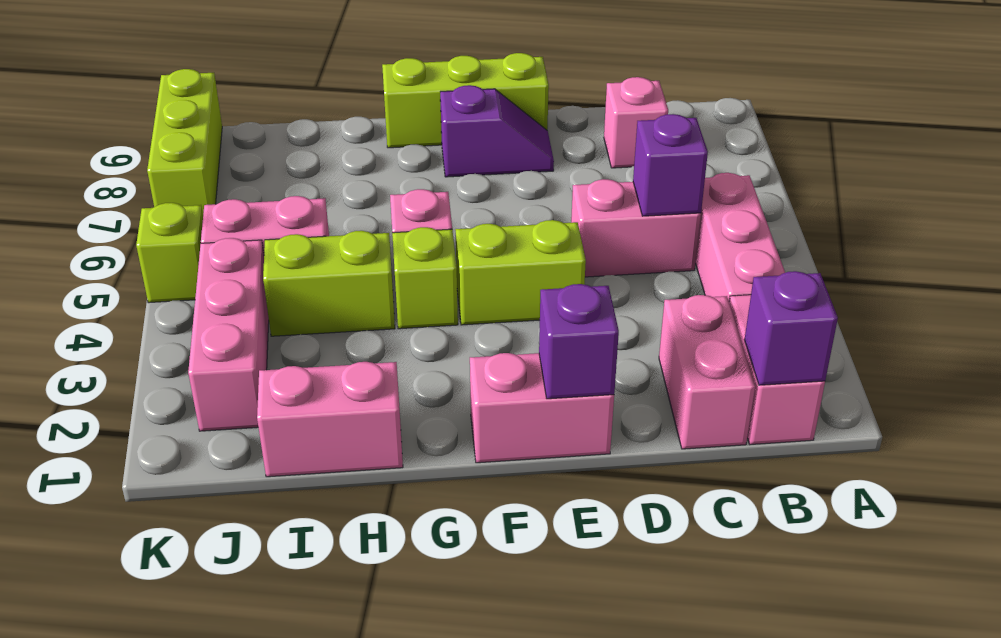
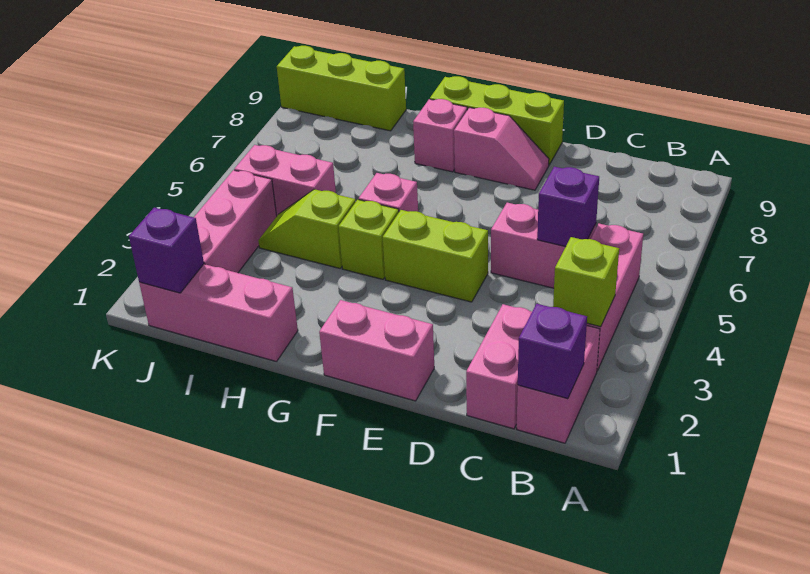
pink 1x1 brick [604,77,668,168] -> pink 1x1 brick moved to [413,99,467,172]
purple 1x1 brick [539,284,619,399] -> purple 1x1 brick moved to [129,208,204,293]
purple 1x2 slope [440,85,554,177] -> pink 1x2 slope [454,108,549,190]
pink 1x2 brick [257,362,403,477] -> pink 1x3 brick [139,264,298,362]
lime 1x2 brick [263,231,395,336] -> lime 1x2 slope [258,189,356,268]
lime 1x1 brick [136,203,203,303] -> lime 1x1 brick moved to [553,237,619,327]
lime 1x3 brick [147,69,222,213] -> lime 1x3 brick turned to [277,46,406,131]

